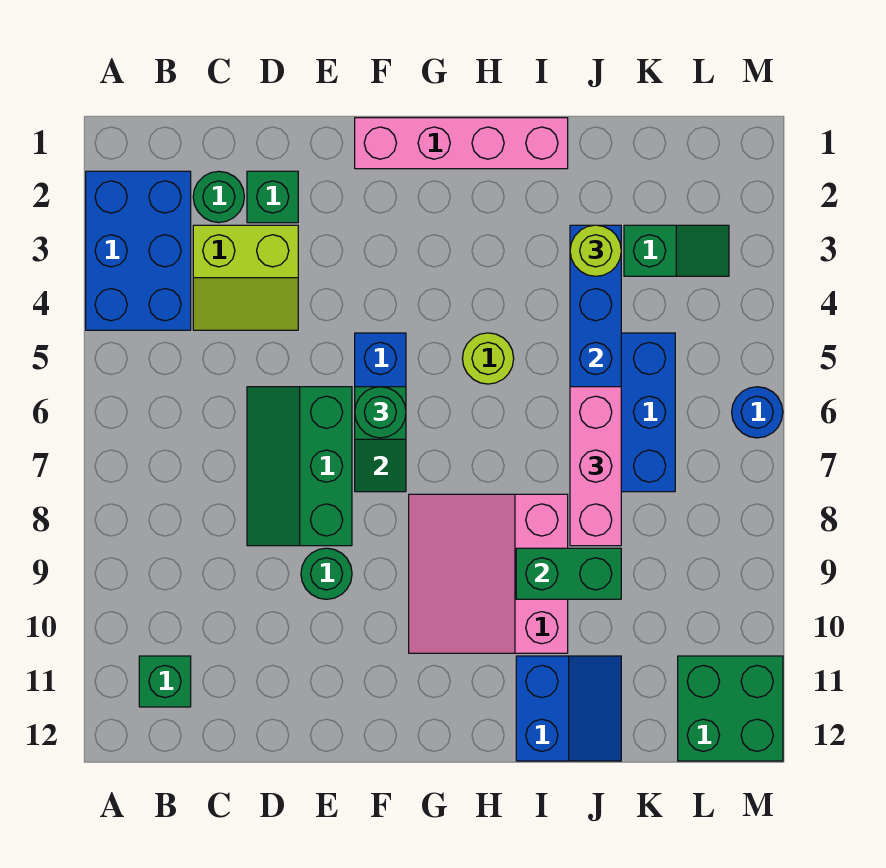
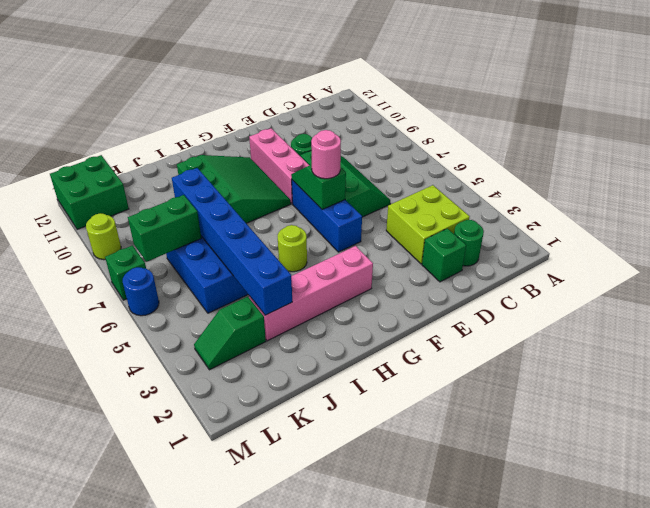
blue 2x3 brick [86,171,191,330] -> none
green 1x1 brick [139,656,191,707] -> green 1x1 brick moved to [105,245,146,300]
lime 2x2 slope [193,225,298,330] -> lime 2x2 brick [386,185,470,264]
pink 1x4 brick [355,118,568,169] -> pink 1x4 brick moved to [249,246,373,341]
green 1x1 round brick [355,387,406,438] -> pink 1x1 round brick [311,130,341,179]
pink 3x3 slope [409,494,568,653] -> green 3x3 slope [177,155,291,223]
green 1x2 brick [516,548,621,599] -> green 1x2 brick moved to [128,195,201,262]
blue 2x2 slope [516,656,621,761] -> none
lime 1x1 round brick [570,225,621,276] -> lime 1x1 round brick moved to [86,213,121,260]
pink 1x3 brick [570,387,621,546] -> pink 1x3 brick moved to [249,128,309,204]

